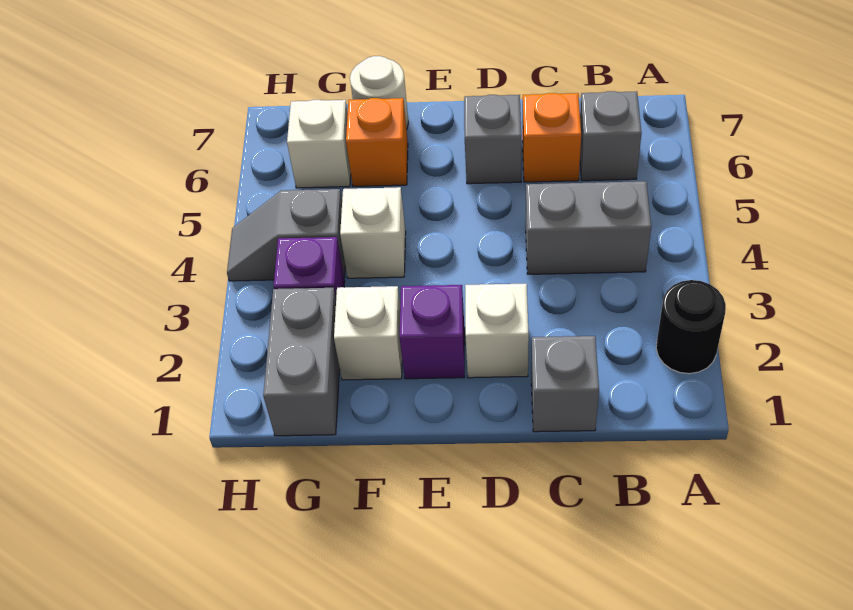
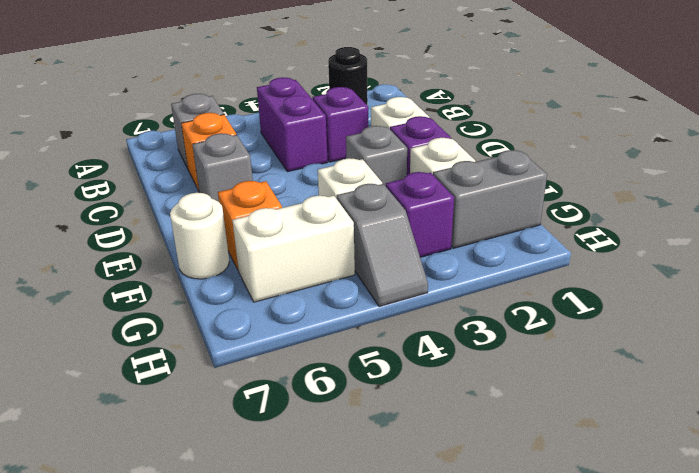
grey 1x2 brick [526,181,651,274] -> purple 1x2 brick [257,77,328,172]
grey 1x1 brick [531,336,599,432] -> grey 1x1 brick moved to [346,126,407,186]
none -> purple 1x1 brick [313,87,368,162]
white 1x1 brick [287,100,351,188] -> white 1x2 brick [232,196,355,302]

